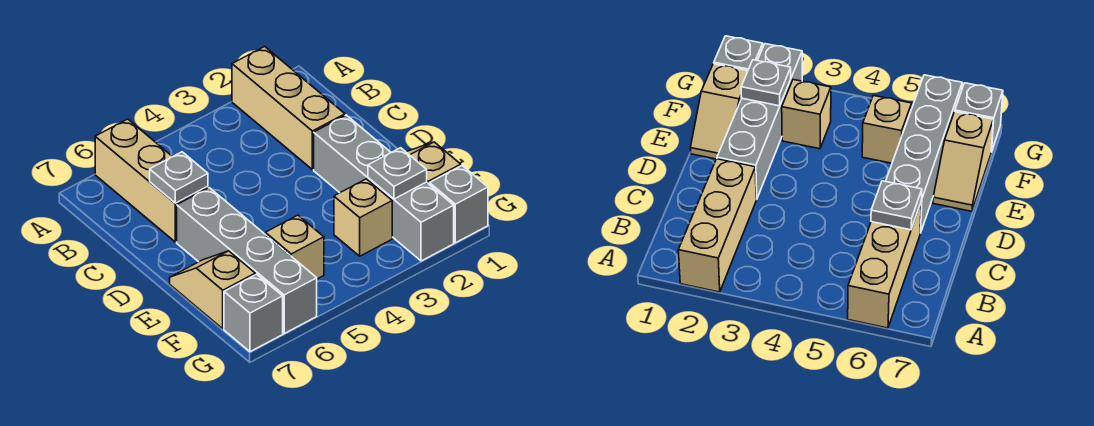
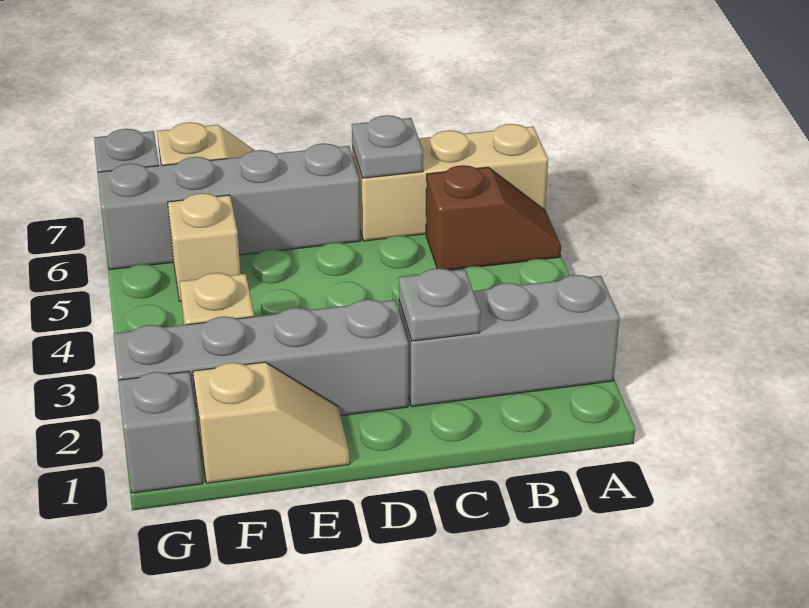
tan 1x3 brick [232,47,345,170] -> grey 1x3 brick [399,275,620,407]
none -> brown 1x2 slope [426,165,561,270]
grey 1x1 plate [368,148,427,199] -> grey 1x1 plate moved to [399,268,480,341]

